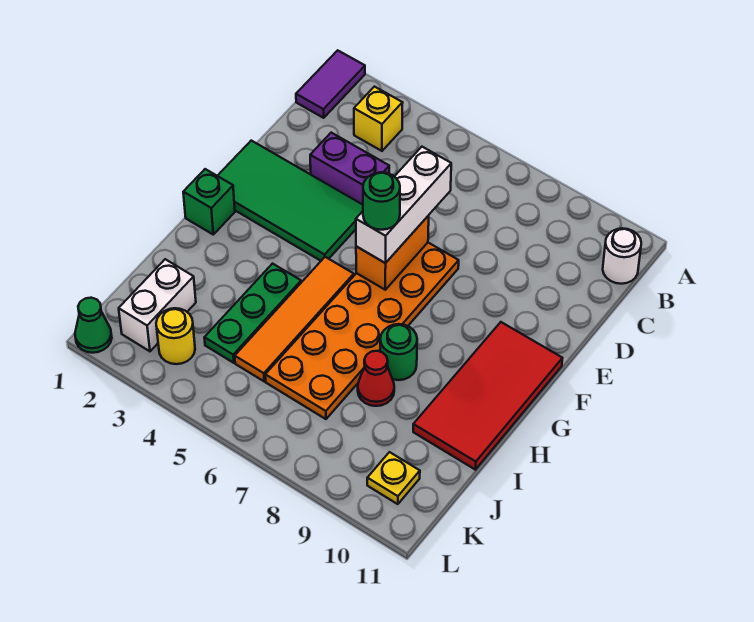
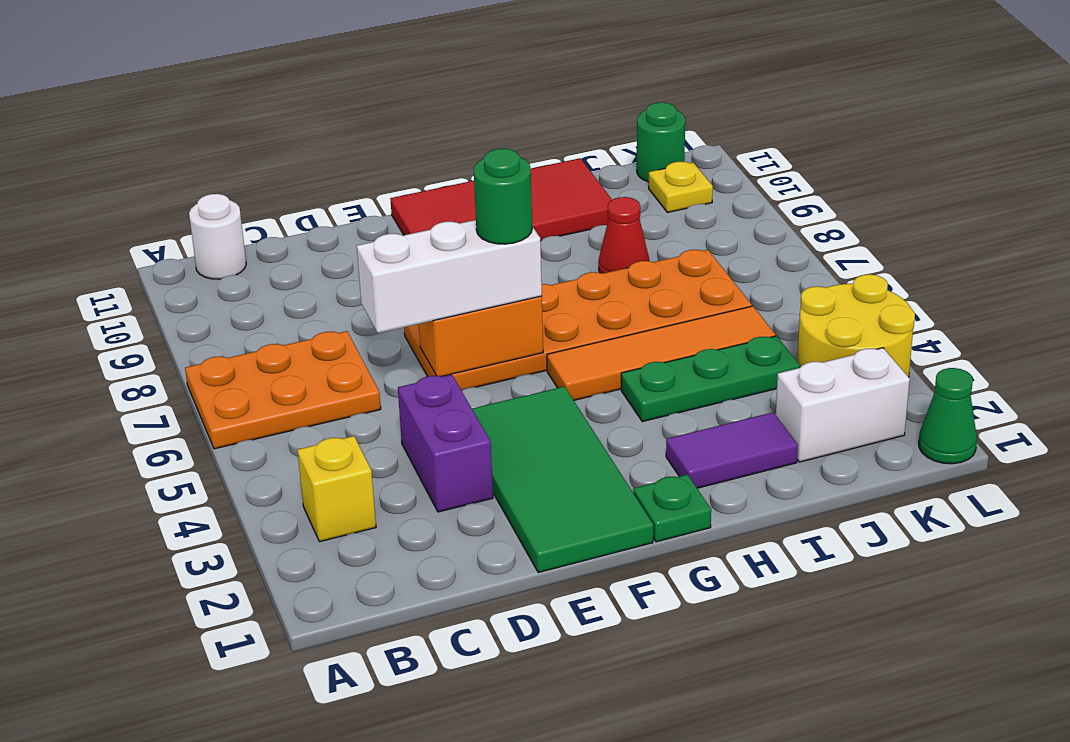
purple 1x2 tile [296,50,365,118] -> purple 1x2 tile moved to [666,412,798,488]
none -> orange 2x3 plate [185,331,381,449]
green 1x1 brick [183,169,235,234] -> green 1x1 plate [633,475,711,542]
green 1x1 round brick [380,324,417,380] -> green 1x1 round brick moved to [637,102,685,182]
yellow 1x1 round brick [156,308,195,364] -> yellow 2x2 round brick [797,274,915,377]

